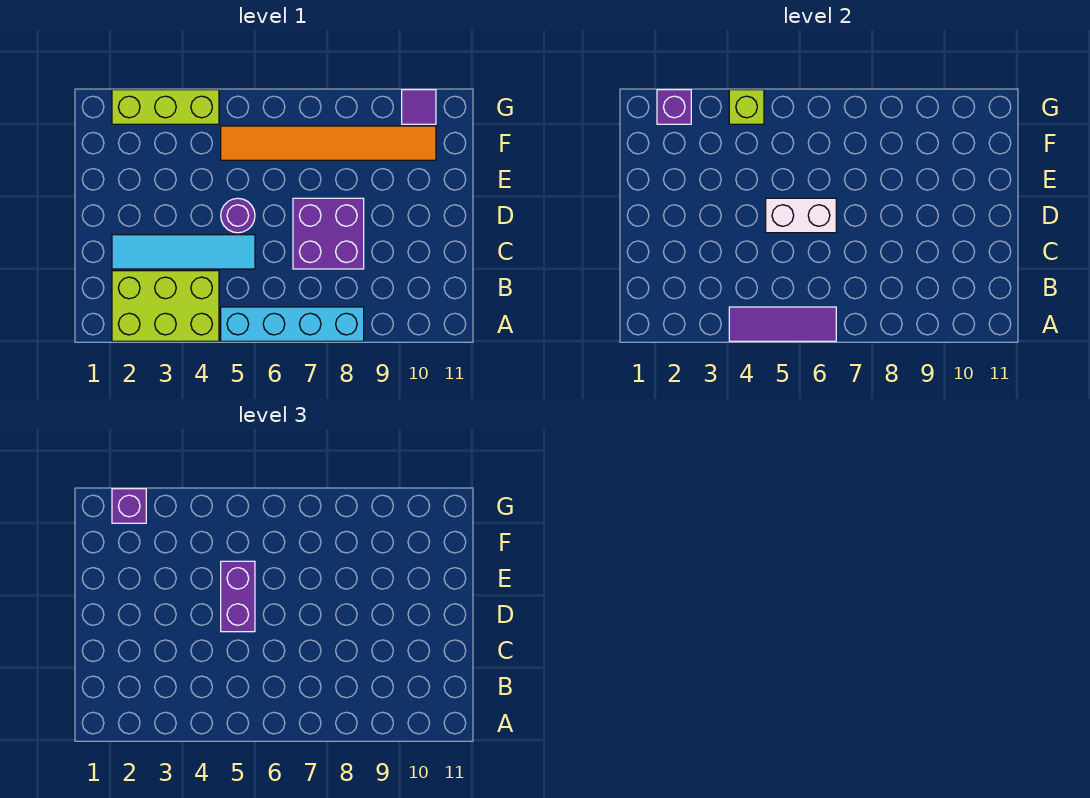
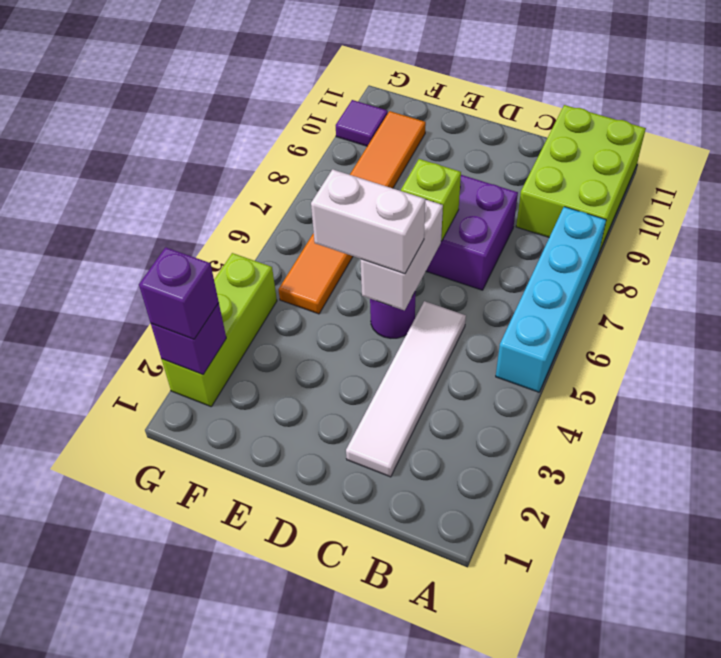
lime 2x3 brick [112,271,219,341] -> lime 2x3 brick moved to [516,105,646,252]
purple 1x3 tile [729,307,836,341] -> none
cyan 1x4 tile [112,235,255,269] -> white 1x4 tile [346,301,466,477]
purple 1x2 brick [221,561,255,632] -> white 1x2 brick [311,169,425,274]
lime 1x1 brick [729,90,764,124] -> lime 1x1 brick moved to [401,159,461,241]

